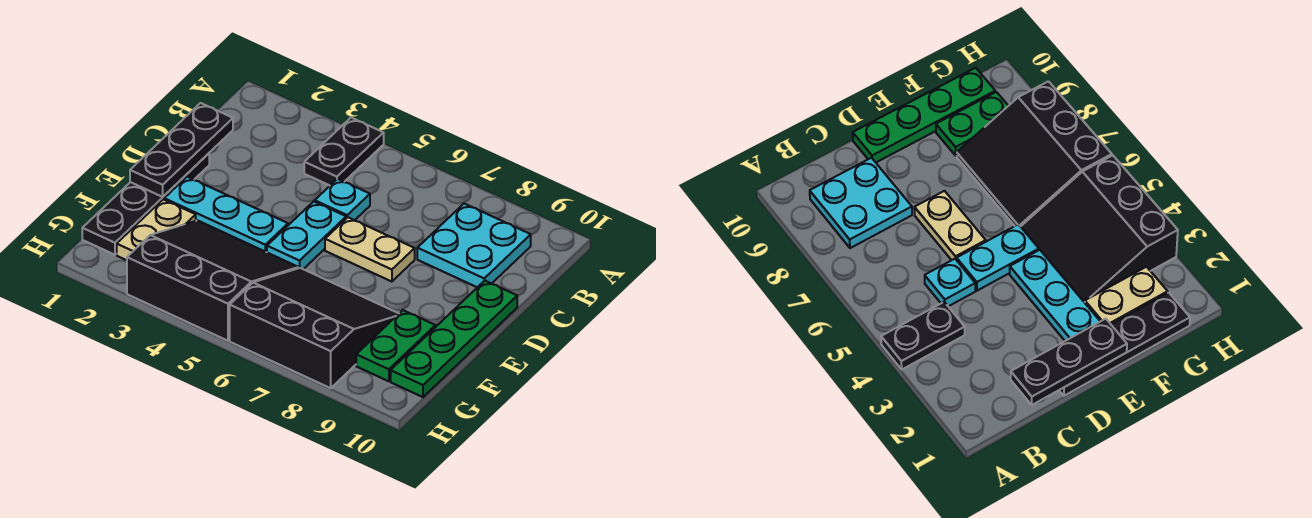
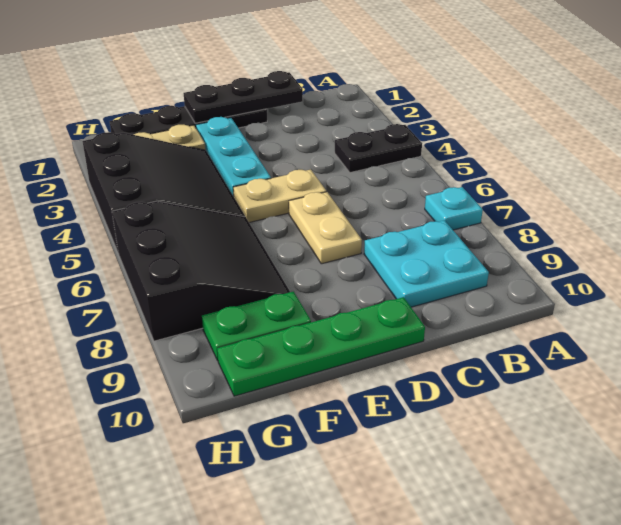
cyan 1x1 plate [315,179,370,220] -> cyan 1x1 plate moved to [425,187,483,230]
cyan 1x2 plate [267,201,346,269] -> tan 1x2 plate [233,170,326,222]

